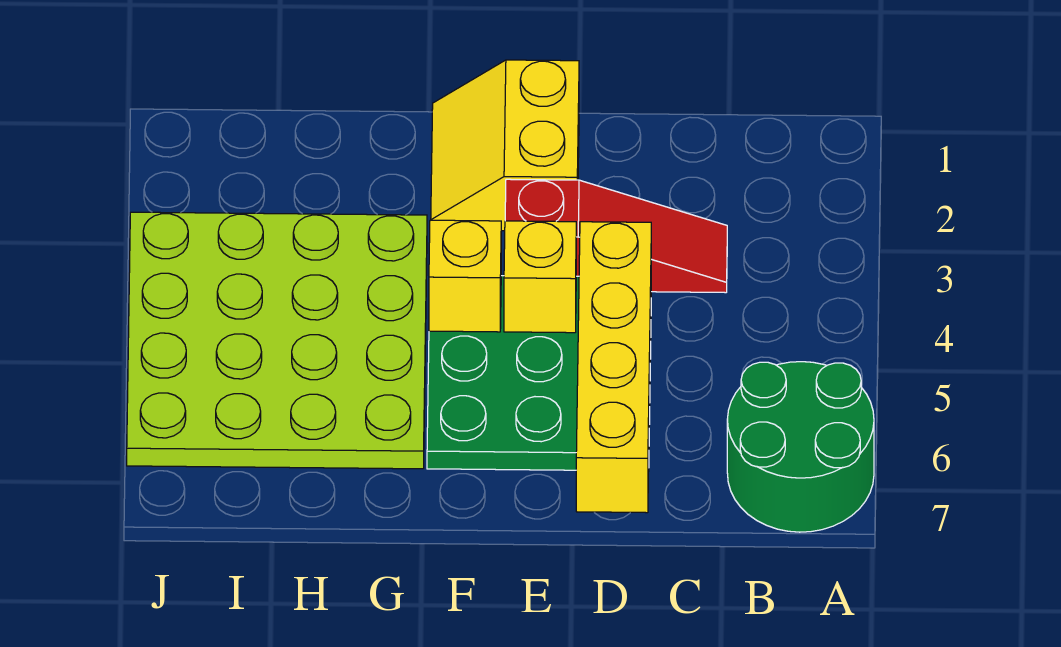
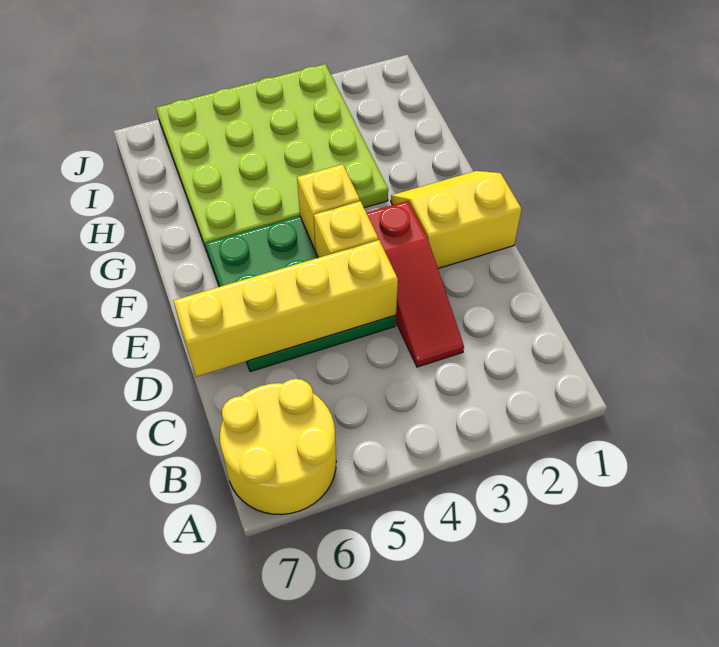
green 2x2 round brick [727,362,874,532] -> yellow 2x2 round brick [220,379,336,515]

